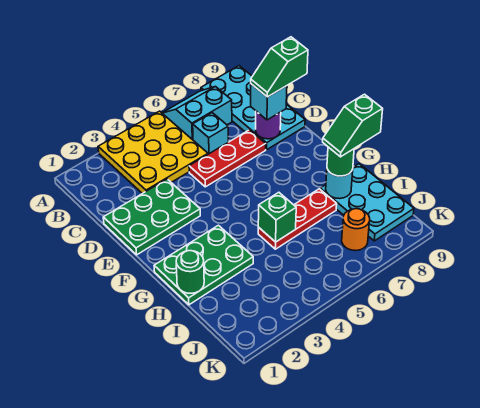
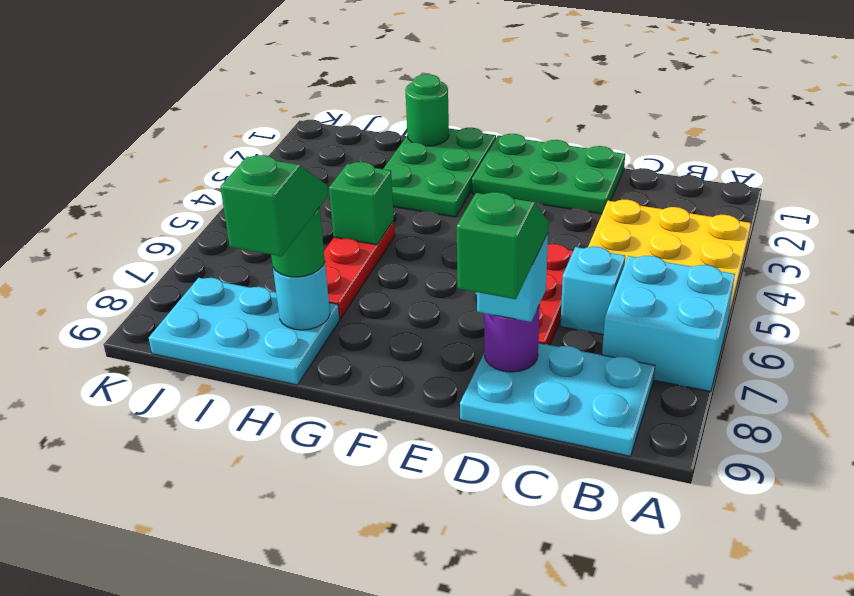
cyan 2x2 slope [162,87,232,140] -> cyan 2x2 brick [602,256,735,391]
cyan 2x4 plate [201,66,305,150] -> cyan 2x3 plate [460,343,655,456]
green 2x3 plate [103,179,200,255] -> green 2x3 plate turned to [472,134,625,214]
orange 1x1 round brick [342,209,370,251] -> none

